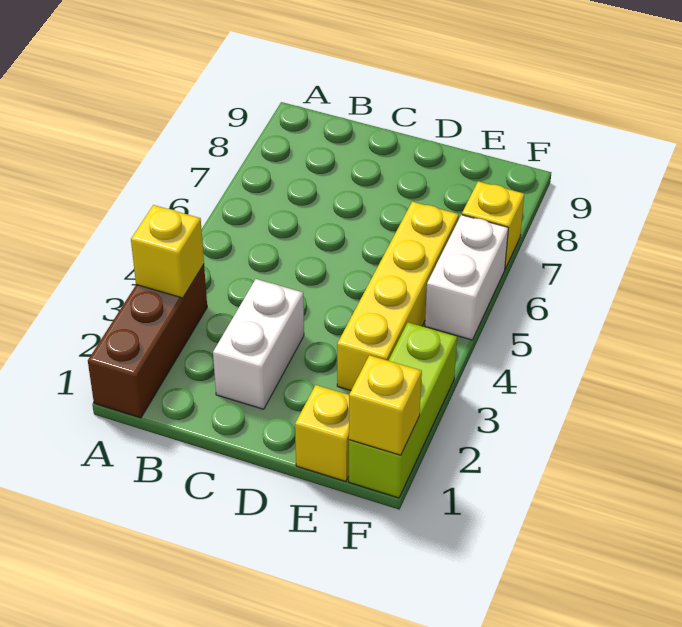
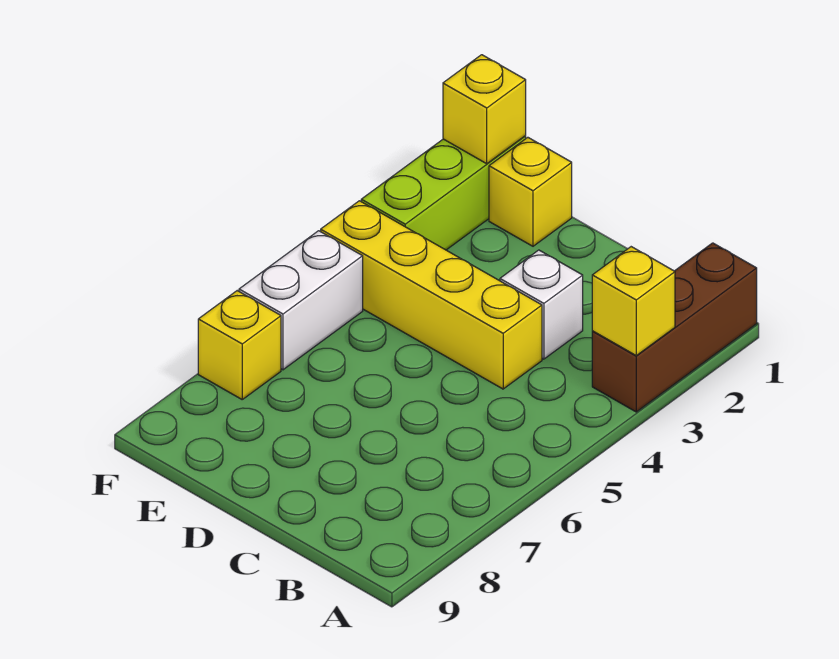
white 1x2 brick [213,279,304,409] -> white 1x1 brick [500,250,583,359]
yellow 1x4 brick [337,202,459,390] -> yellow 1x4 brick turned to [321,201,542,389]

